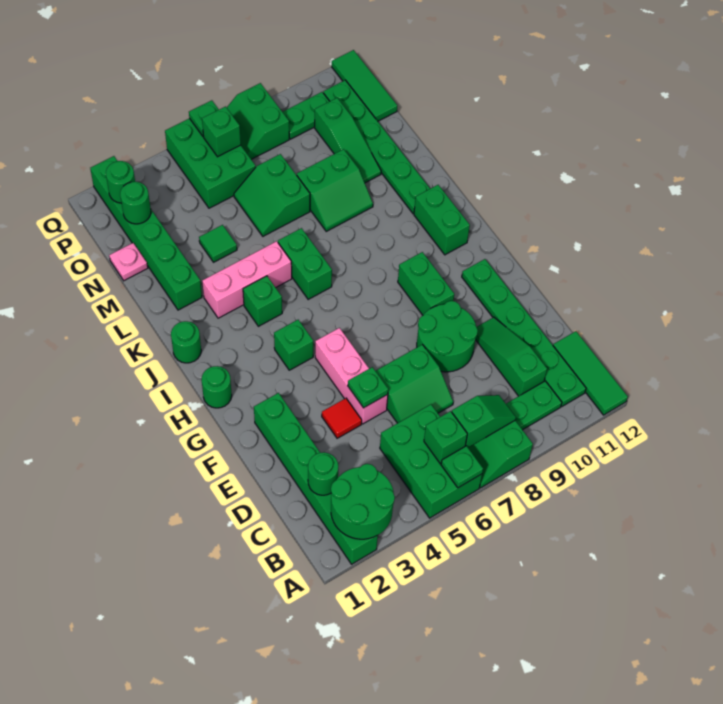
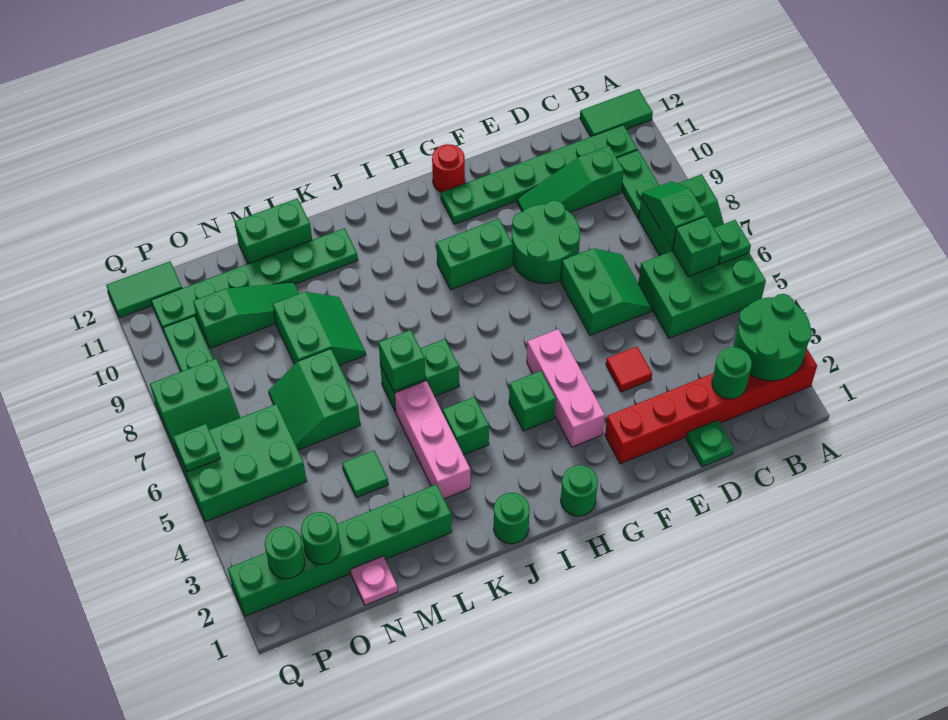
green 1x6 brick [254,393,378,564] -> red 1x6 brick [605,349,817,464]
green 1x3 tile [553,331,628,415] -> green 1x2 tile [580,89,653,137]
pink 1x3 brick [315,328,388,424] -> pink 1x3 brick turned to [527,329,605,447]
green 1x1 plate [348,367,388,408] -> green 1x1 plate moved to [686,420,734,467]
none -> red 1x1 round brick [432,144,465,192]
green 1x2 brick [414,185,470,255] -> green 1x2 brick moved to [235,198,312,264]
green 2x2 slope [234,154,310,236] -> green 2x2 slope turned to [268,349,360,450]
green 1x3 tile [332,50,397,121] -> green 1x2 tile [106,261,182,318]
green 1x1 brick [202,107,241,157] -> green 1x1 brick moved to [378,330,426,391]

